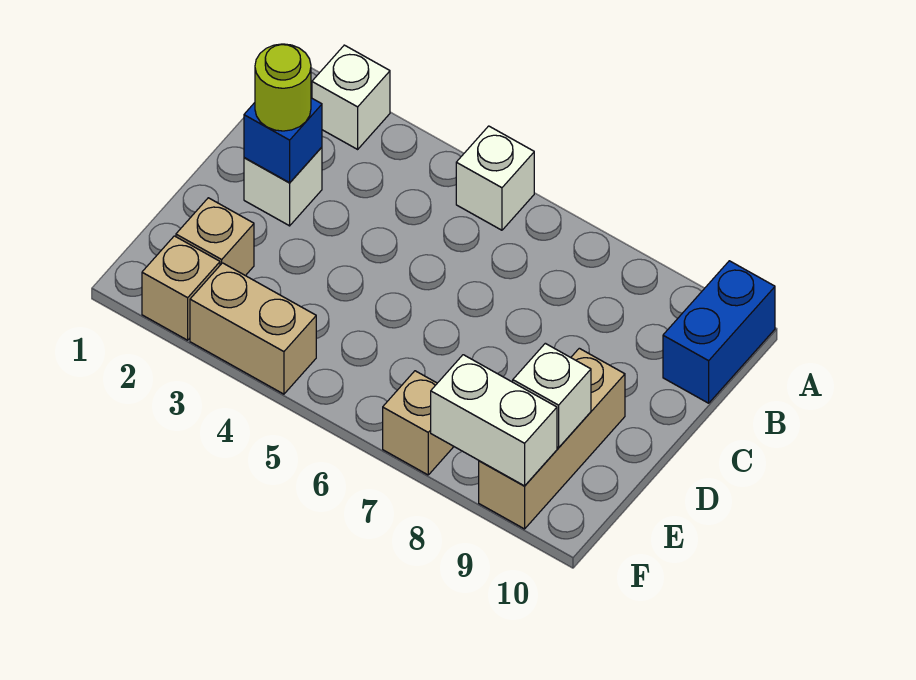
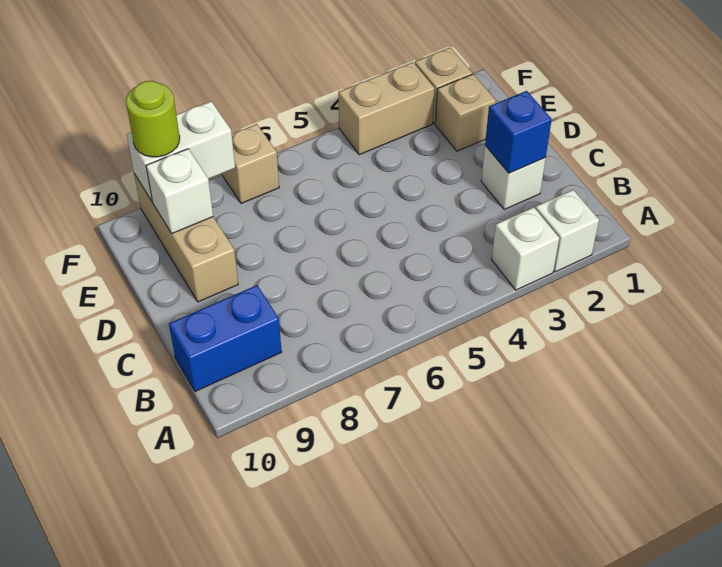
white 1x1 brick [456,126,534,230] -> white 1x1 brick moved to [492,207,559,290]
blue 1x2 brick [663,261,775,403] -> blue 1x2 brick turned to [169,285,282,392]
lime 1x1 round brick [255,44,311,131] -> lime 1x1 round brick moved to [126,81,180,157]

